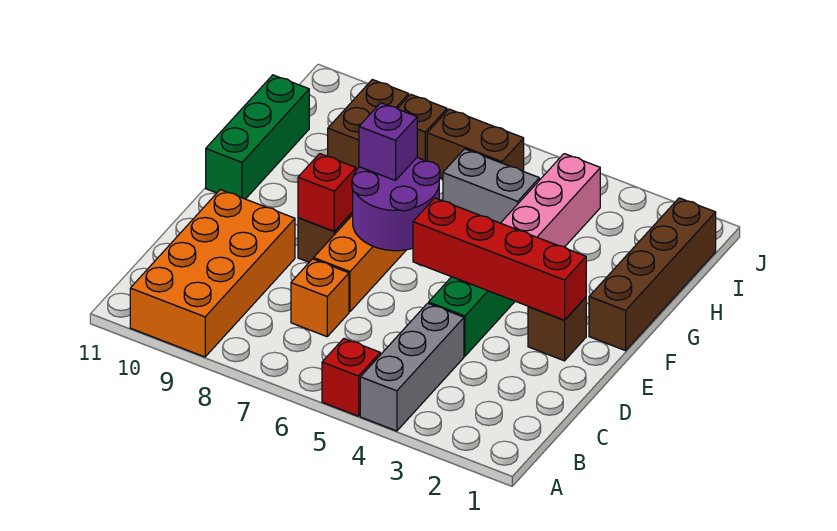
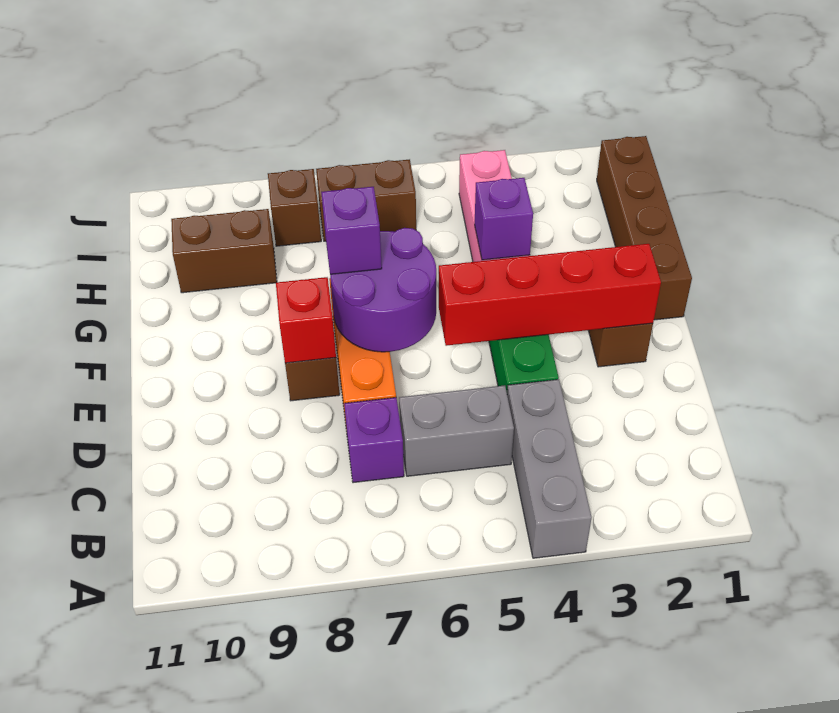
red 1x1 brick [322,339,380,416] -> none
orange 2x4 brick [130,190,295,357] -> none
orange 1x1 brick [291,259,349,337] -> purple 1x1 brick [344,398,404,483]
green 1x3 brick [206,75,309,199] -> none
none -> purple 1x1 brick [475,178,533,260]
grey 1x2 brick [443,149,539,223] -> grey 1x2 brick moved to [399,385,514,476]
brown 1x2 brick [328,80,409,170] -> brown 1x2 brick turned to [171,209,277,293]

